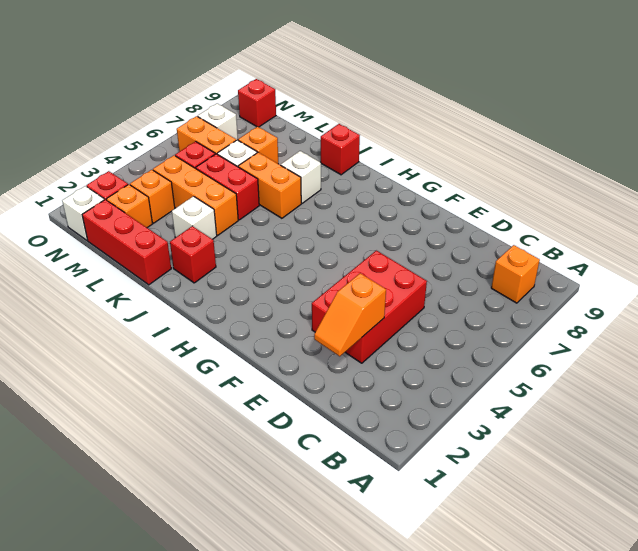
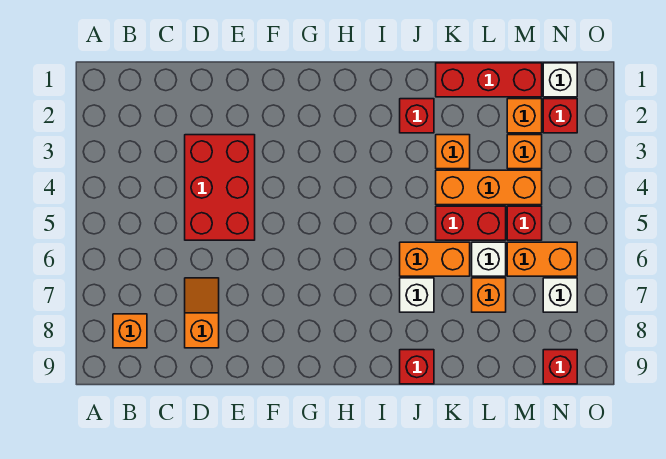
orange 1x2 slope [314,273,386,356] -> orange 1x2 slope moved to [185,278,219,348]
white 1x1 brick [172,196,217,239] -> orange 1x1 brick [436,135,470,169]

